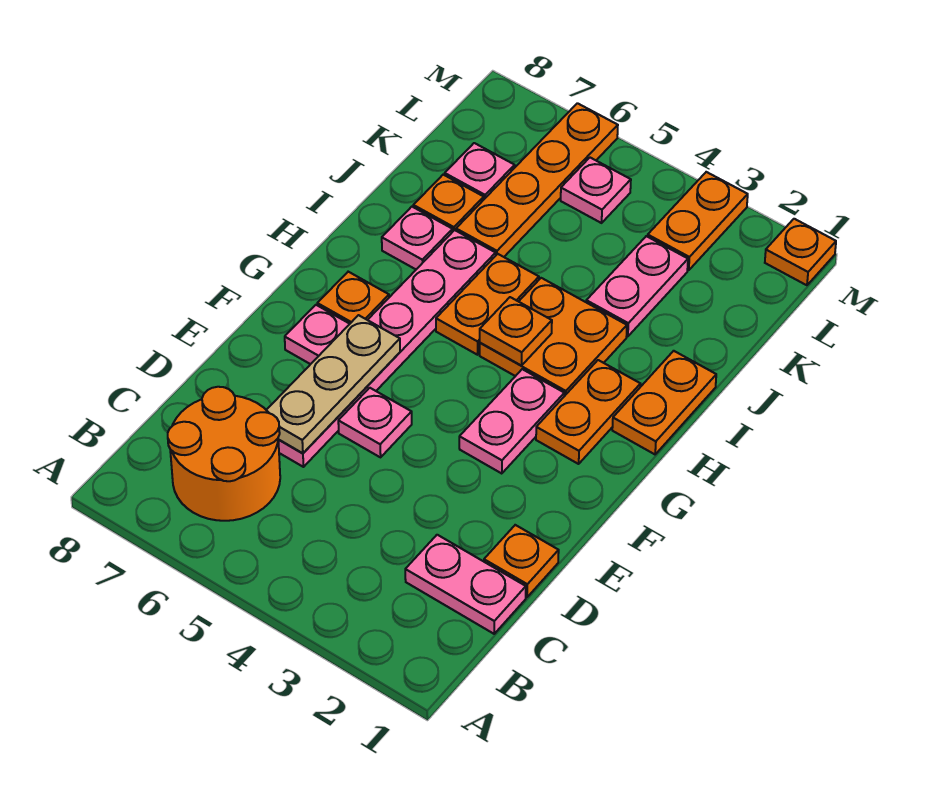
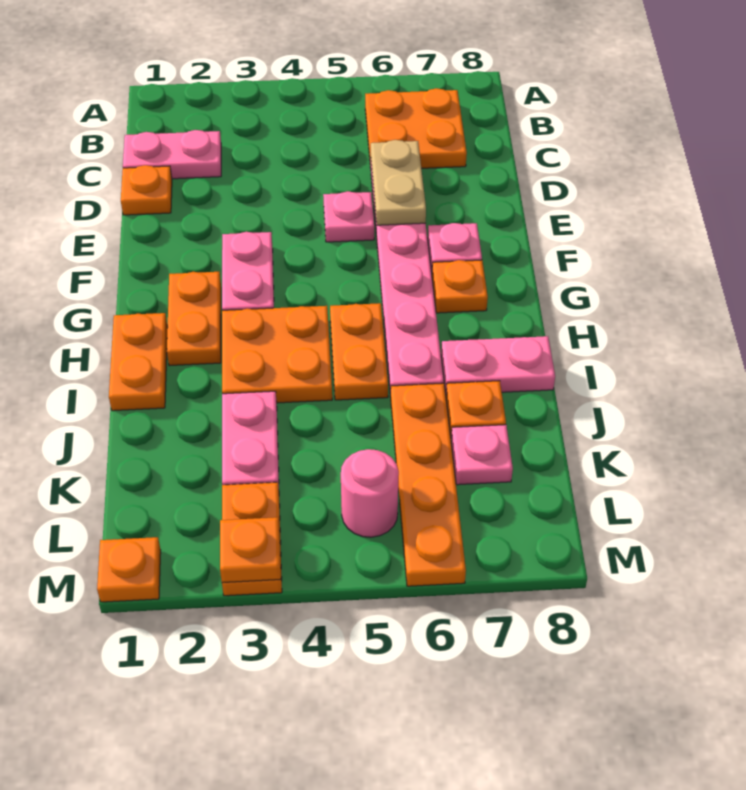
orange 2x2 round brick [168,387,280,521] -> orange 2x2 plate [365,88,467,168]
tan 1x3 plate [267,315,400,453] -> tan 1x2 plate [371,140,426,225]
orange 1x1 plate [480,297,552,366] -> orange 1x1 plate moved to [220,517,281,583]
pink 1x1 plate [382,207,453,269] -> pink 1x2 plate [441,336,555,393]
pink 1x1 plate [561,158,631,223] -> pink 1x1 round brick [341,449,399,537]

